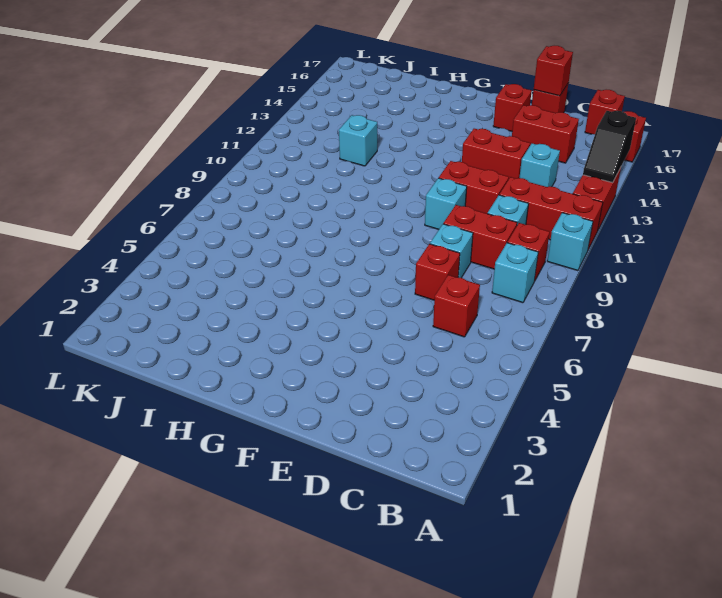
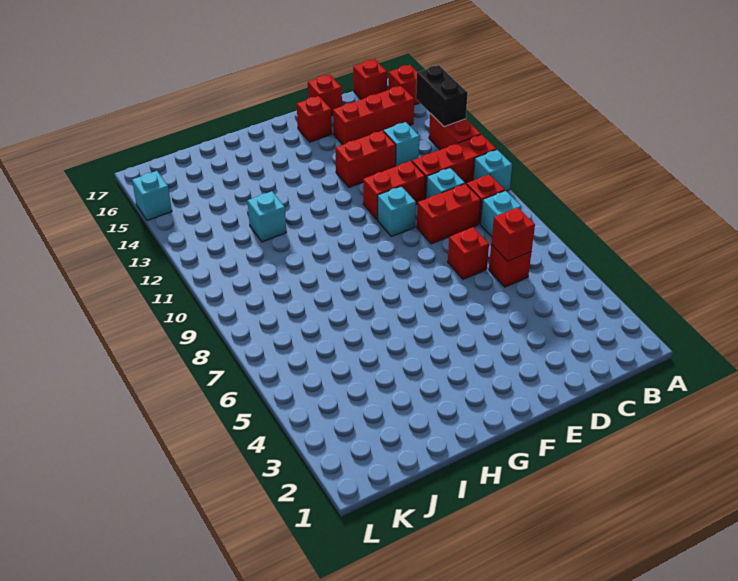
black 1x2 slope [583,111,636,183] -> black 1x2 brick [416,65,468,127]
red 1x2 brick [512,105,579,163] -> red 1x3 brick [333,86,414,145]
cyan 1x1 brick [430,224,473,278] -> cyan 1x1 brick moved to [132,171,172,221]
red 1x1 brick [534,46,573,96] -> red 1x1 brick moved to [491,208,535,261]

